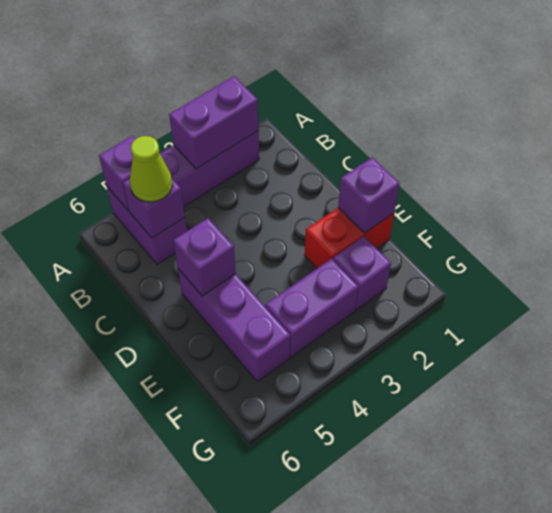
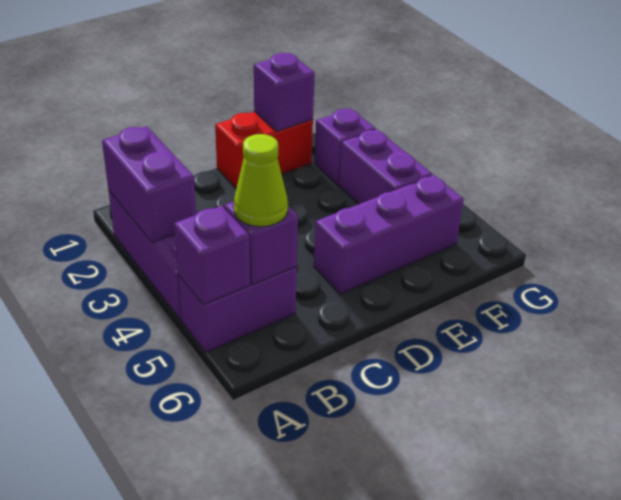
purple 1x1 brick [173,218,236,296] -> none
red 1x2 brick [305,208,394,268] -> red 1x2 brick turned to [215,112,313,188]

